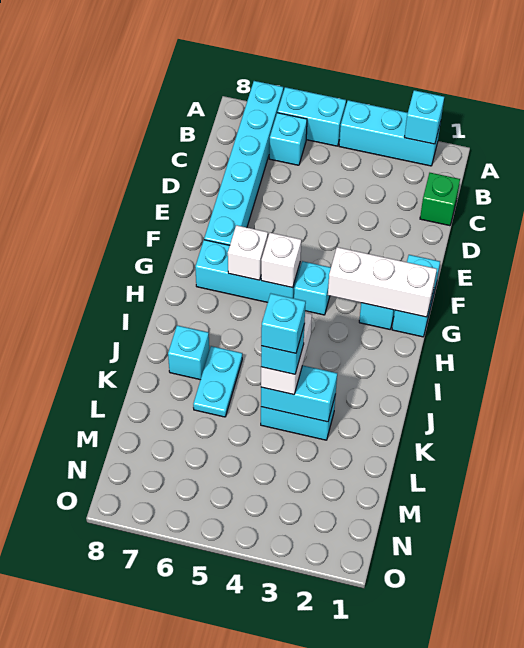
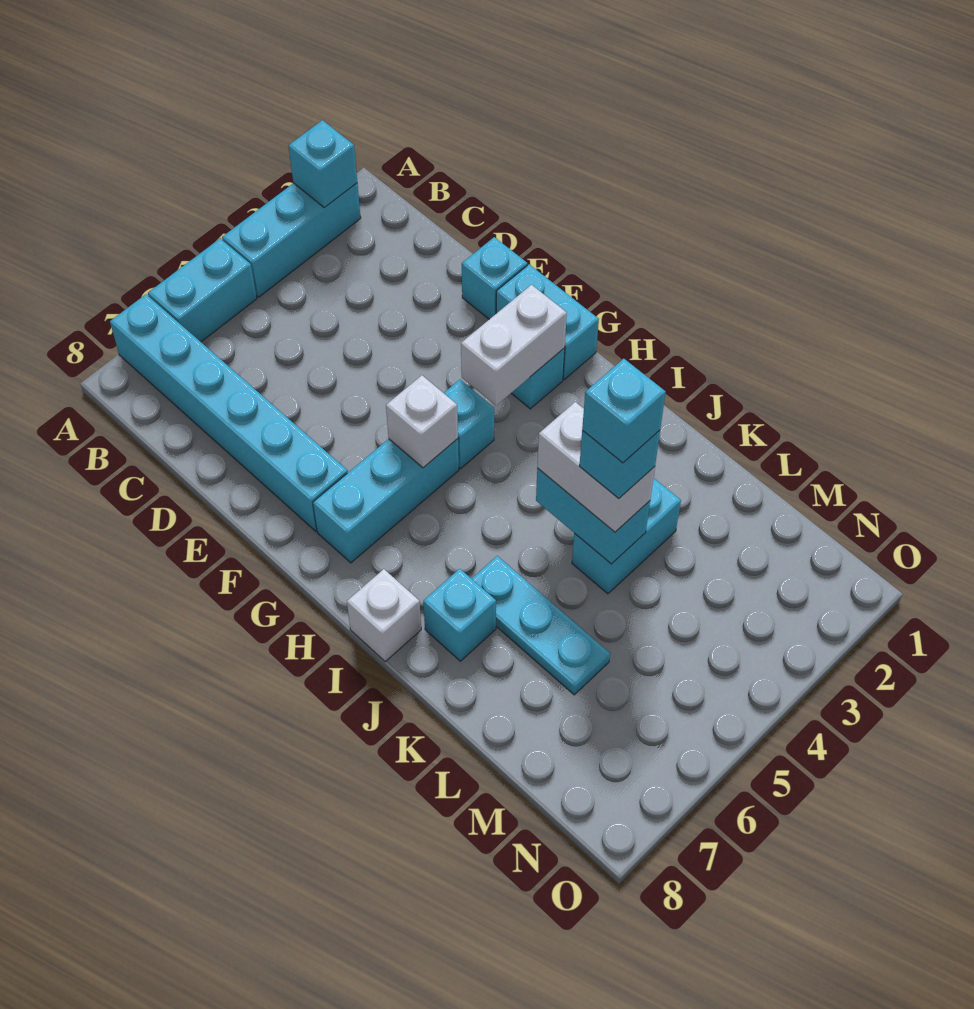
cyan 1x1 brick [269,113,307,165] -> cyan 1x1 brick moved to [462,237,527,319]
green 1x1 brick [420,173,460,226] -> none
white 1x3 brick [328,247,437,317] -> white 1x2 brick [461,285,567,406]
white 1x1 brick [228,225,268,280] -> white 1x1 brick moved to [347,569,421,661]
cyan 1x2 plate [193,346,242,417] -> cyan 1x3 plate [472,556,610,695]
cyan 1x2 brick [261,365,337,422] -> cyan 1x2 brick turned to [536,468,650,564]

